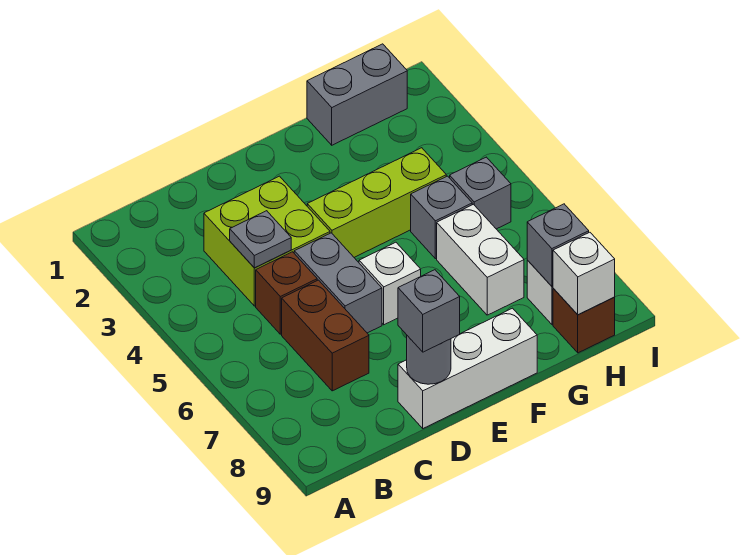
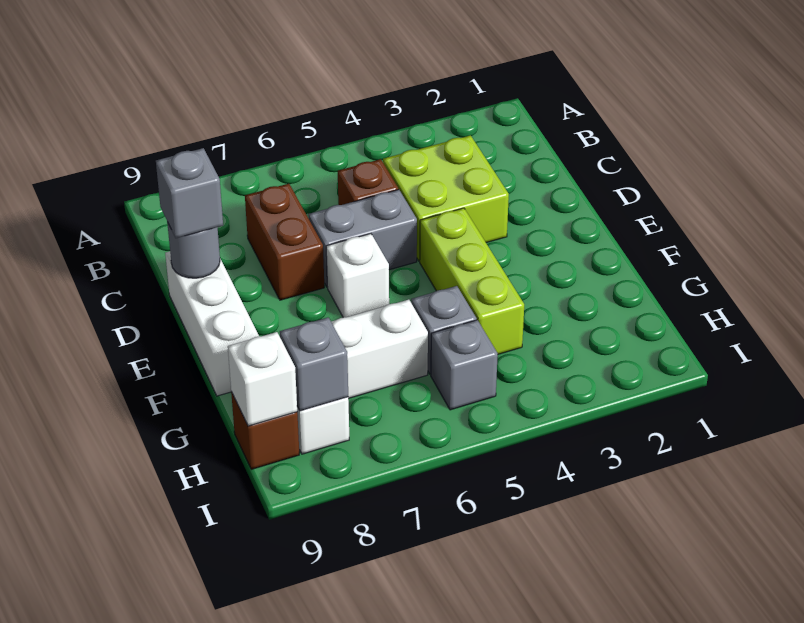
grey 1x1 plate [230,211,291,268] -> none
brown 1x2 brick [282,280,369,391] -> brown 1x2 brick turned to [245,184,324,300]
grey 1x2 brick [307,44,407,145] -> none

